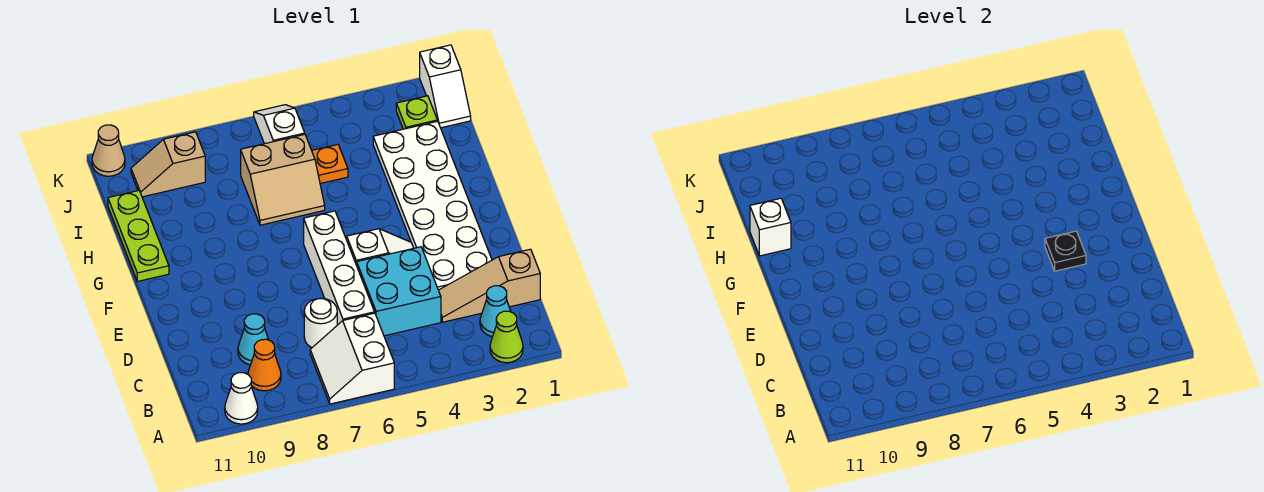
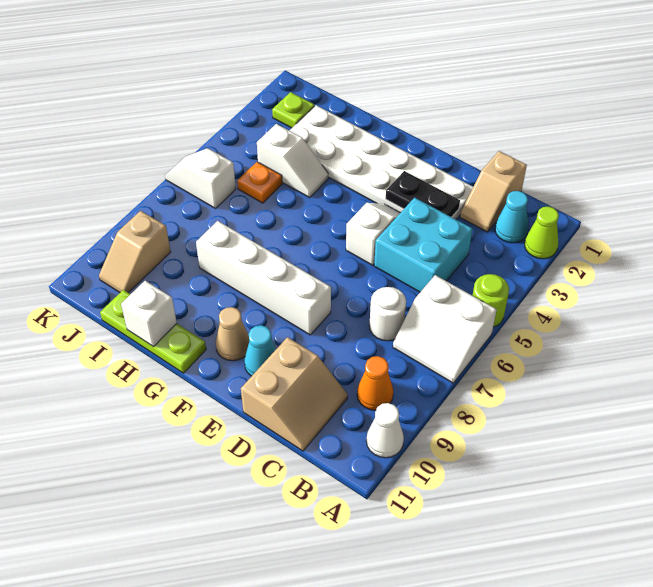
none -> lime 1x1 round brick [472,274,509,327]
tan 1x3 slope [439,249,540,322] -> tan 1x2 slope [460,151,527,232]
white 1x4 brick [304,211,375,325] -> white 1x4 brick moved to [196,221,331,335]
cyan 1x1 cone [238,314,269,365] -> cyan 1x1 cone moved to [244,325,276,376]
black 1x1 plate [1045,231,1086,271] -> black 1x2 plate [386,171,460,217]
tan 2x2 slope [241,134,325,225] -> tan 2x2 slope moved to [241,337,348,451]
white 1x2 slope [420,45,471,128] -> white 1x2 slope moved to [257,124,328,197]
tan 1x1 cone [92,125,125,176] -> tan 1x1 cone moved to [216,307,249,361]

